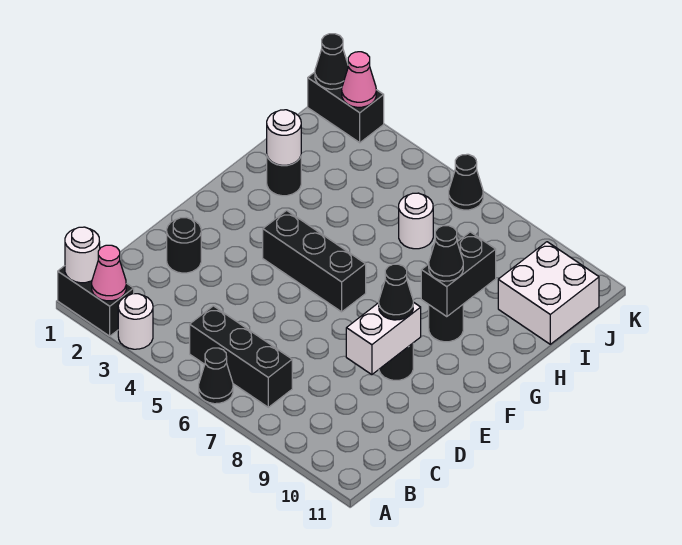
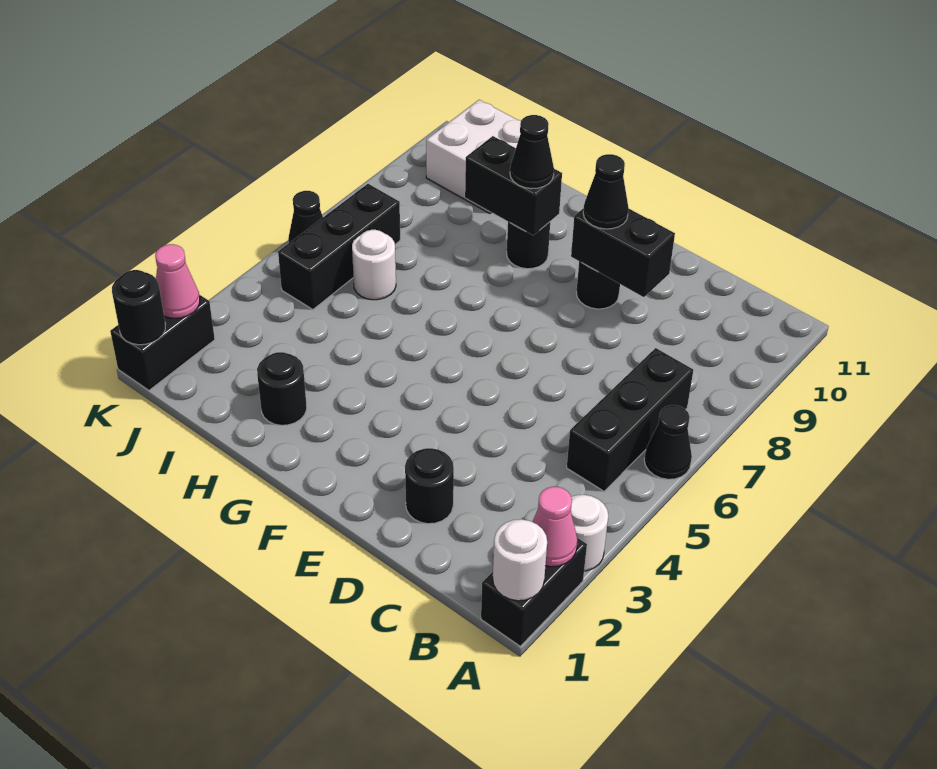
white 1x2 brick [346,302,421,375] -> black 1x2 brick [571,208,675,297]
black 1x3 brick [263,210,366,312] -> black 1x3 brick moved to [278,184,400,310]
white 1x1 round brick [267,110,301,165] -> none
black 1x1 cone [315,34,348,89] -> black 1x1 round brick [112,270,165,345]

